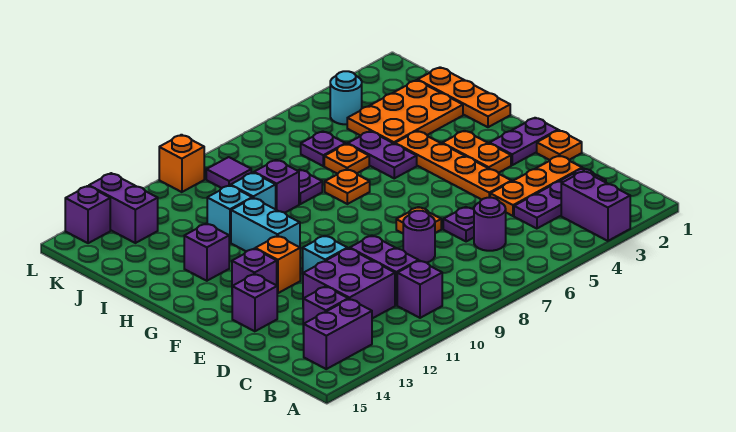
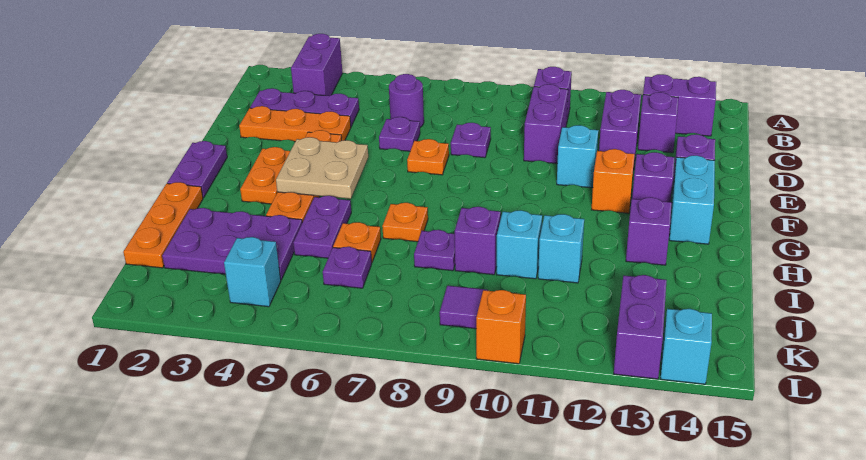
purple 2x2 brick [303,248,395,319] -> purple 1x2 brick [599,90,641,170]
purple 1x1 round brick [403,211,435,263] -> purple 1x1 plate [451,123,491,158]
orange 1x1 plate [537,130,582,160] -> none
purple 1x2 plate [490,118,558,165] -> purple 1x2 plate turned to [167,141,227,198]
none -> tan 2x2 plate [276,137,368,199]
cyan 1x2 brick [231,198,300,252] -> cyan 1x2 brick moved to [669,156,715,244]
orange 2x3 plate [347,80,463,144] -> purple 2x3 plate [162,208,302,280]
cyan 1x1 round brick [330,71,362,124] -> cyan 1x1 brick [224,237,281,307]
purple 1x1 brick [65,186,110,243] -> cyan 1x1 brick [661,309,712,384]

